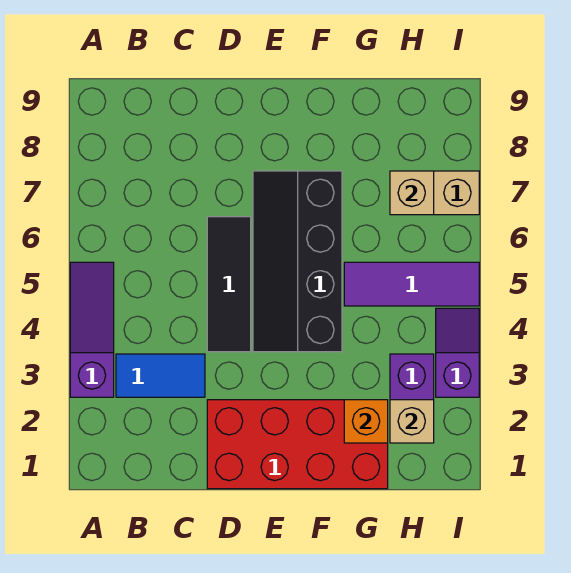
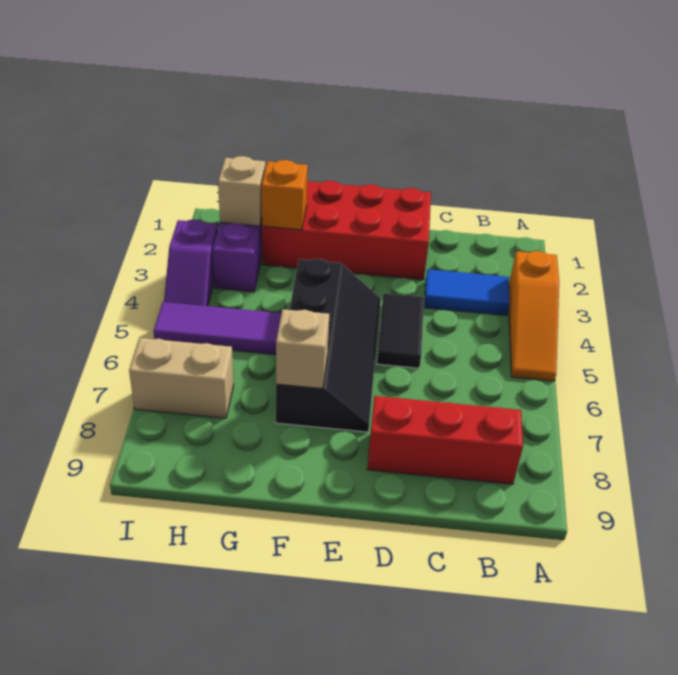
purple 1x3 slope [70,262,114,397] -> orange 1x3 slope [509,251,559,381]
none -> red 1x3 brick [367,396,523,484]
black 1x3 tile [207,217,251,352] -> black 1x2 tile [377,293,424,368]
tan 1x1 brick [390,171,434,215] -> tan 1x1 brick moved to [276,309,329,389]

